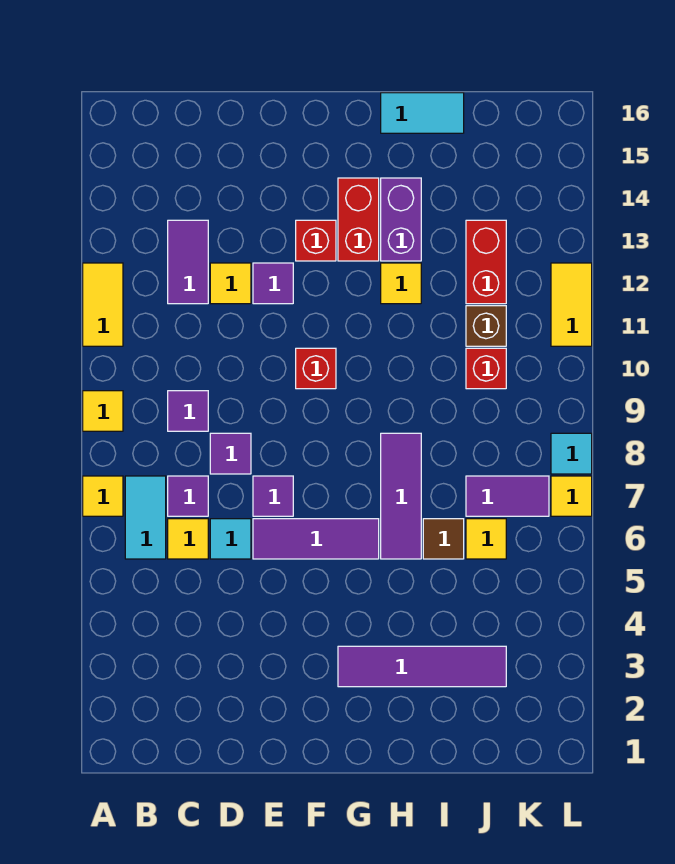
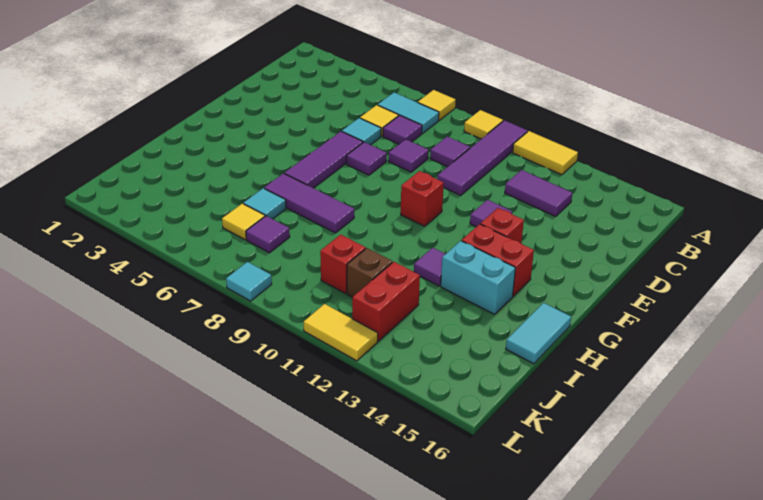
yellow 1x1 tile [210,263,251,304] -> none
purple 1x4 tile [338,646,506,687] -> purple 1x4 tile moved to [437,120,527,195]
yellow 1x1 tile [381,263,421,304] -> purple 1x1 tile [414,248,445,286]
purple 1x2 brick [381,178,421,261] -> cyan 1x2 brick [441,241,515,314]
brown 1x1 tile [423,519,464,559] -> cyan 1x1 tile [243,188,286,219]
purple 1x2 tile [466,476,549,516] -> purple 1x1 tile [246,216,290,253]
red 1x2 brick [466,220,506,304] -> red 1x2 brick turned to [352,262,420,341]
yellow 1x1 tile [551,476,592,516] -> none

